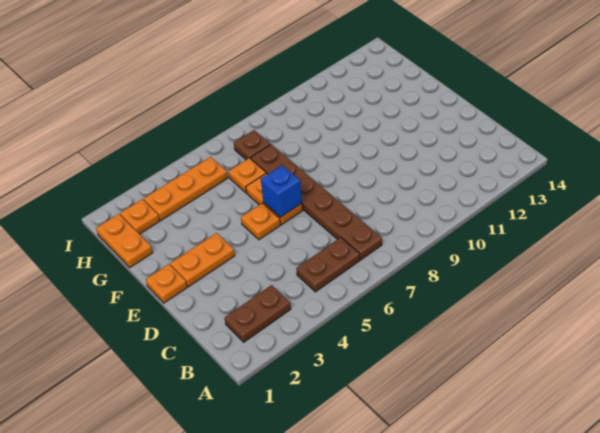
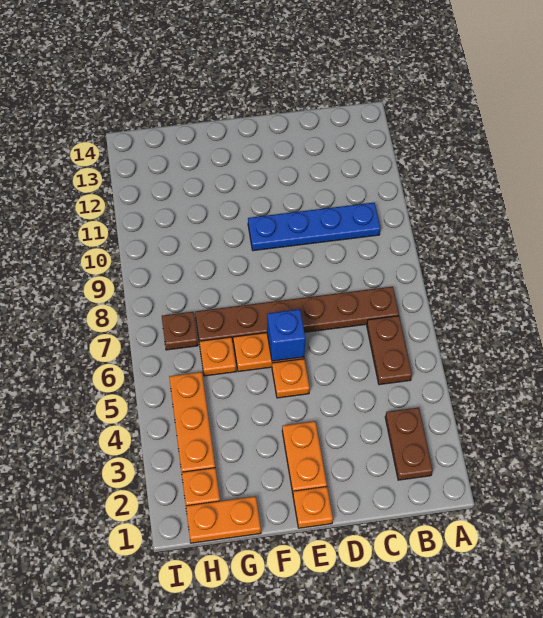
none -> blue 1x4 plate [248,203,380,251]

